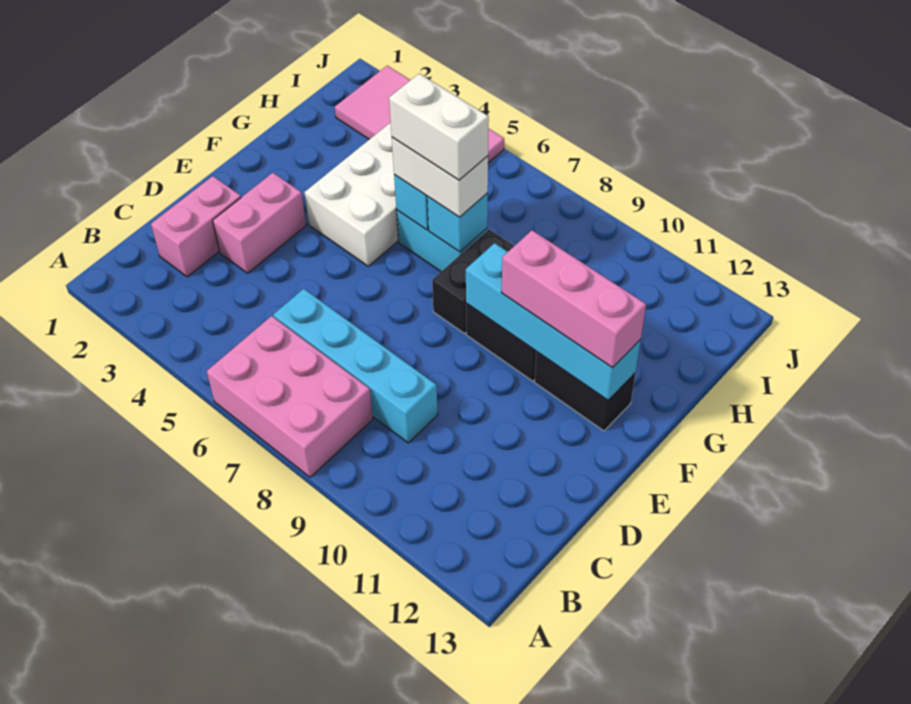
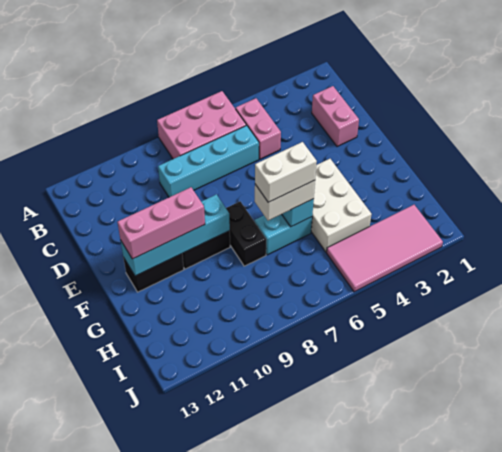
pink 1x2 brick [213,173,306,273] -> pink 1x2 brick moved to [236,98,281,159]
cyan 1x1 brick [427,193,488,252] -> none

